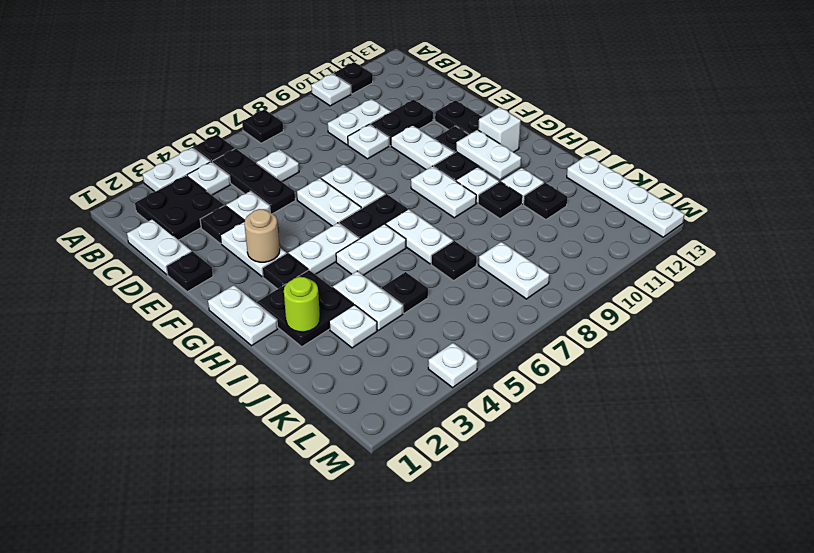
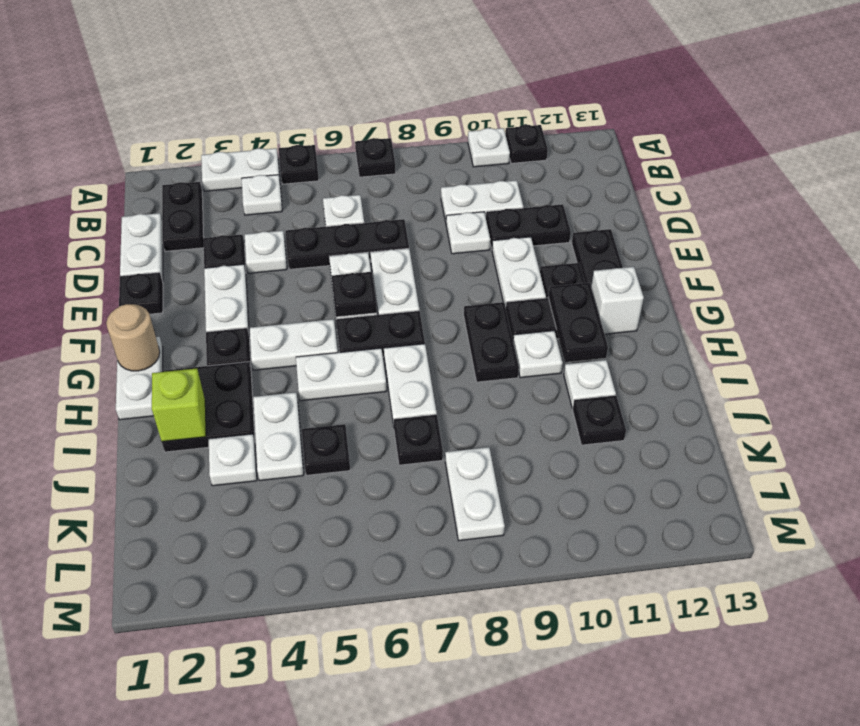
black 2x2 plate [135,175,224,240] -> black 1x2 plate [162,182,204,251]
black 1x3 plate [212,149,295,214] -> black 1x3 plate turned to [285,219,409,269]
tan 1x1 round brick [244,209,280,262] -> tan 1x1 round brick moved to [106,304,160,371]
white 1x2 plate [411,166,476,218] -> black 1x2 plate [464,302,519,382]
white 1x2 plate [456,130,521,180] -> black 1x2 plate [548,282,608,362]
lime 1x1 round brick [284,277,320,332] -> lime 1x1 brick [152,368,206,442]
black 1x1 plate [478,182,522,219] -> black 1x1 plate moved to [332,272,377,317]
white 1x4 plate [567,155,684,237] -> none
white 1x1 plate [428,343,478,388] -> none

